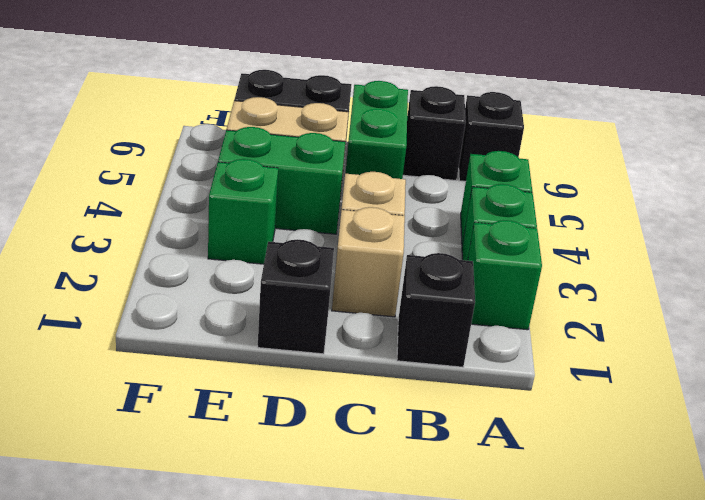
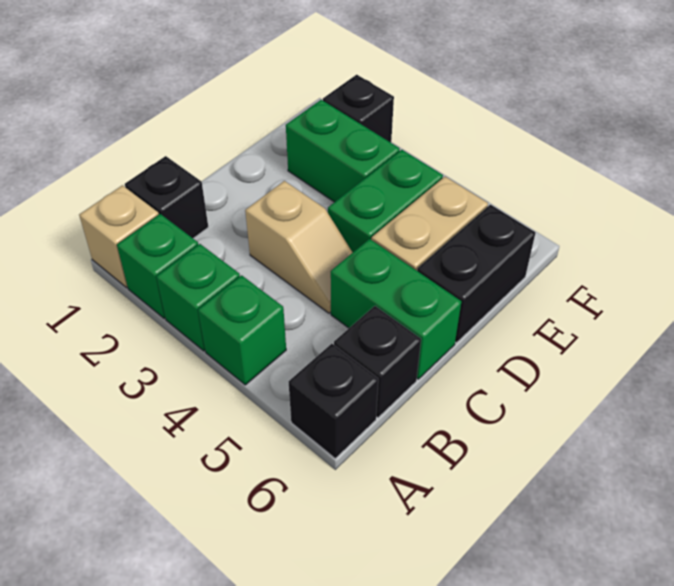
tan 1x1 brick [332,207,405,317] -> tan 1x1 brick moved to [79,185,159,288]
black 1x1 brick [258,239,334,354] -> black 1x1 brick moved to [323,75,394,143]
green 1x1 brick [208,159,278,264] -> green 1x2 brick [286,100,400,202]

